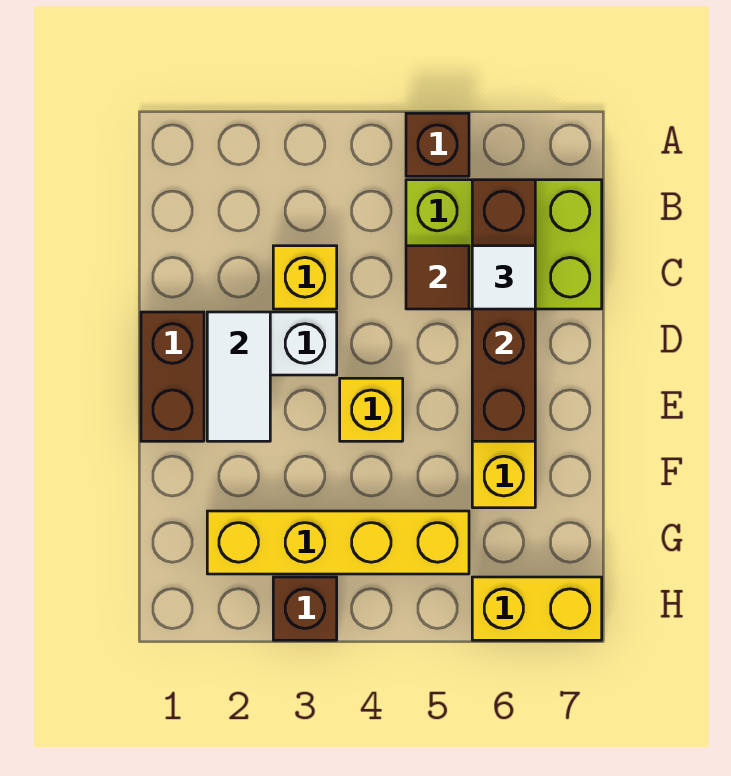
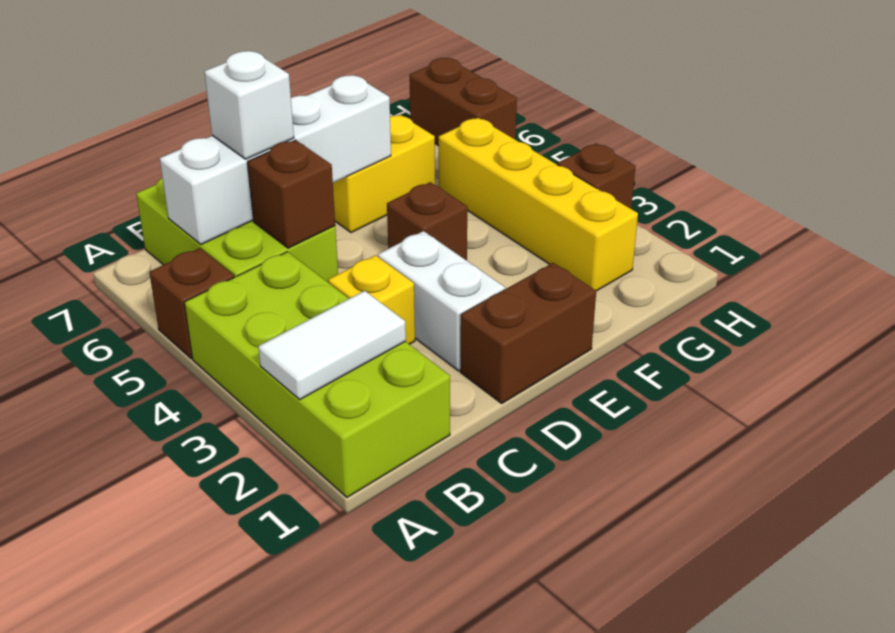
none -> lime 2x4 brick [185,252,450,497]
brown 1x4 brick [472,180,535,441] -> white 1x4 brick [160,75,391,244]
brown 1x1 tile [406,246,469,309] -> brown 1x1 brick [248,140,335,248]
white 1x1 tile [472,246,535,309] -> white 1x1 brick [204,51,294,159]
white 1x2 tile [207,312,270,441] -> white 1x2 tile moved to [258,291,406,399]
yellow 1x1 brick [340,378,403,441] -> brown 1x1 brick [387,182,467,261]
yellow 1x2 brick [472,577,602,640] -> brown 1x2 brick [410,58,517,146]

